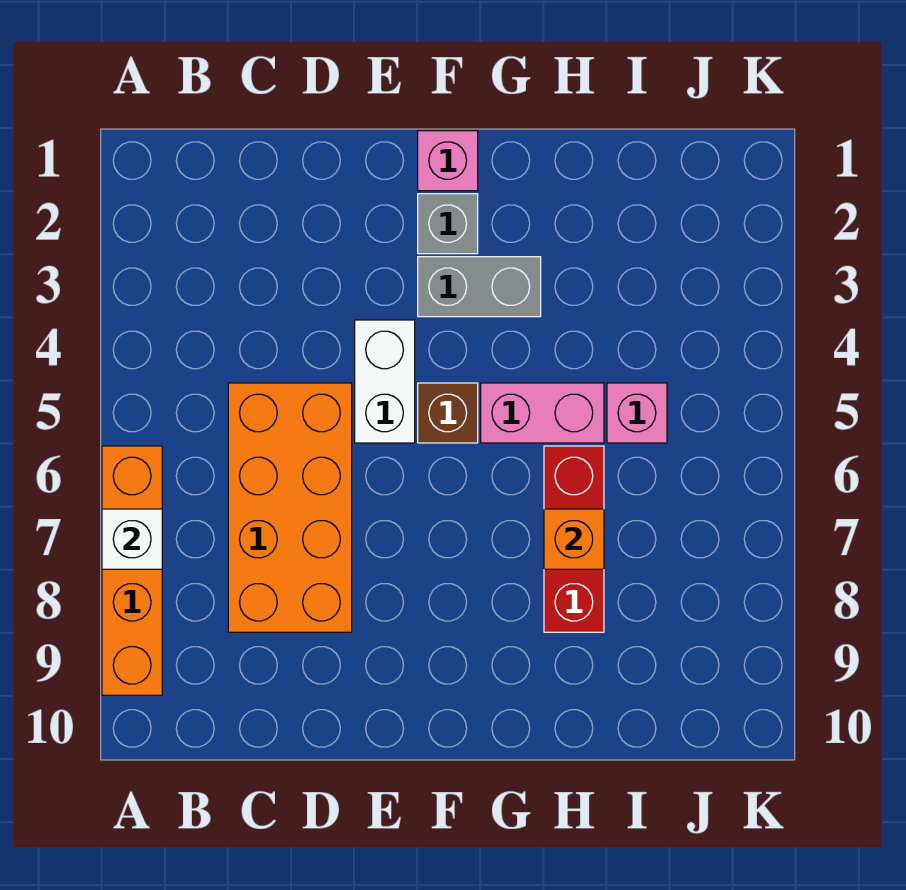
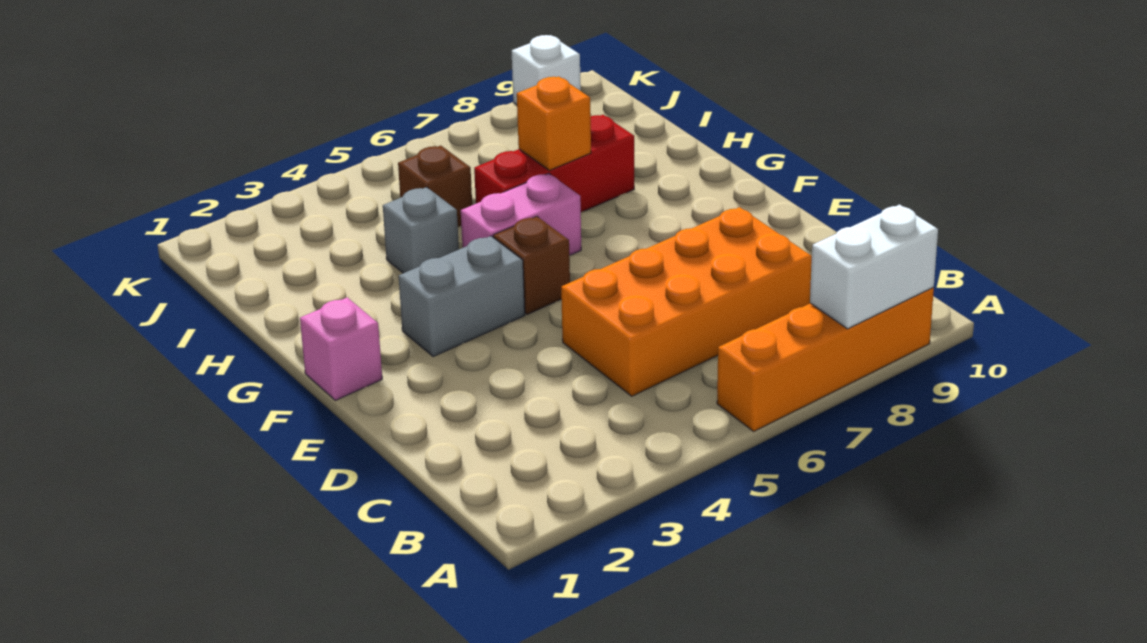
white 1x1 brick [102,509,162,569] -> white 1x1 brick moved to [512,35,581,105]
white 1x2 brick [355,320,415,443] -> white 1x2 brick moved to [810,205,938,329]
grey 1x1 brick [418,194,478,254] -> grey 1x1 brick moved to [383,187,459,273]
grey 1x2 brick [418,257,541,317] -> grey 1x2 brick turned to [399,236,525,357]
pink 1x2 brick [481,383,604,443] -> pink 1x2 brick turned to [461,173,581,256]
pink 1x1 brick [607,383,667,443] -> brown 1x1 brick [398,146,472,227]

